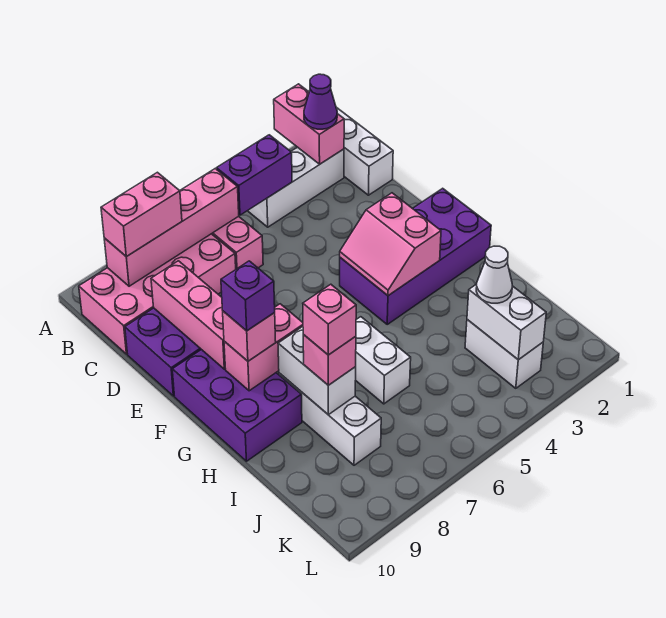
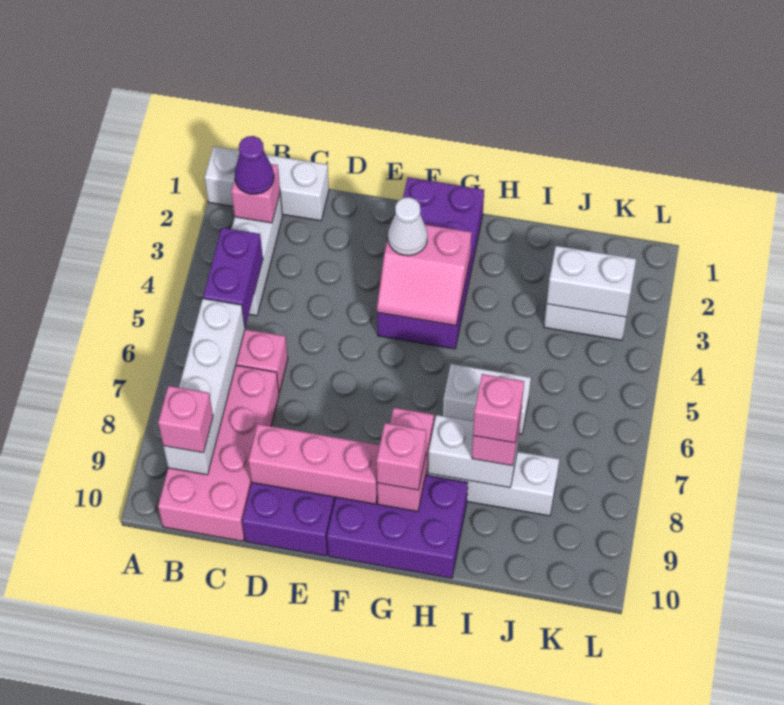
pink 1x2 brick [274,84,344,164] -> pink 1x1 brick [231,164,280,223]
pink 1x4 brick [104,169,239,286] -> white 1x4 brick [163,299,245,475]
pink 1x2 brick [101,172,182,257] -> pink 1x1 brick [158,386,213,453]
purple 1x1 brick [221,261,275,331] -> none
white 1x1 cone [476,246,512,303] -> white 1x1 cone moved to [388,197,427,256]

